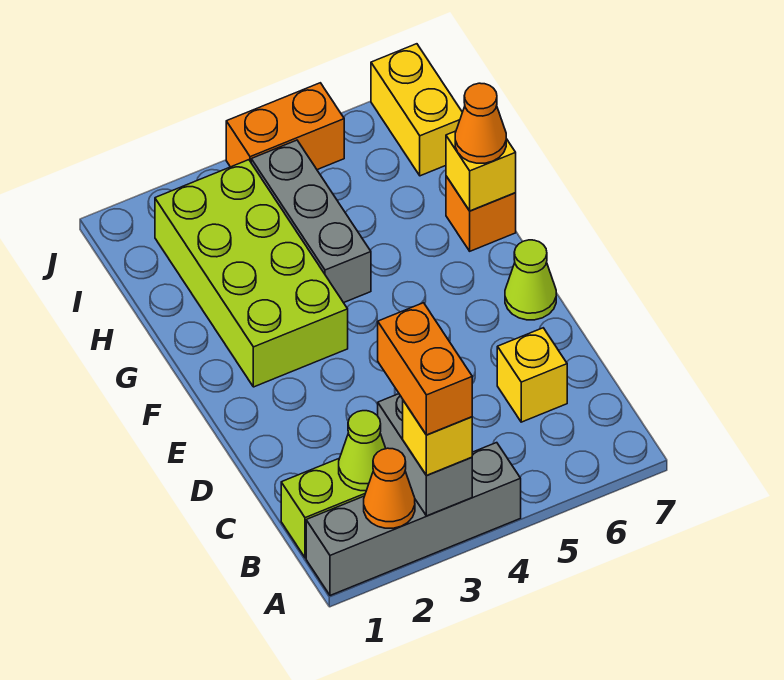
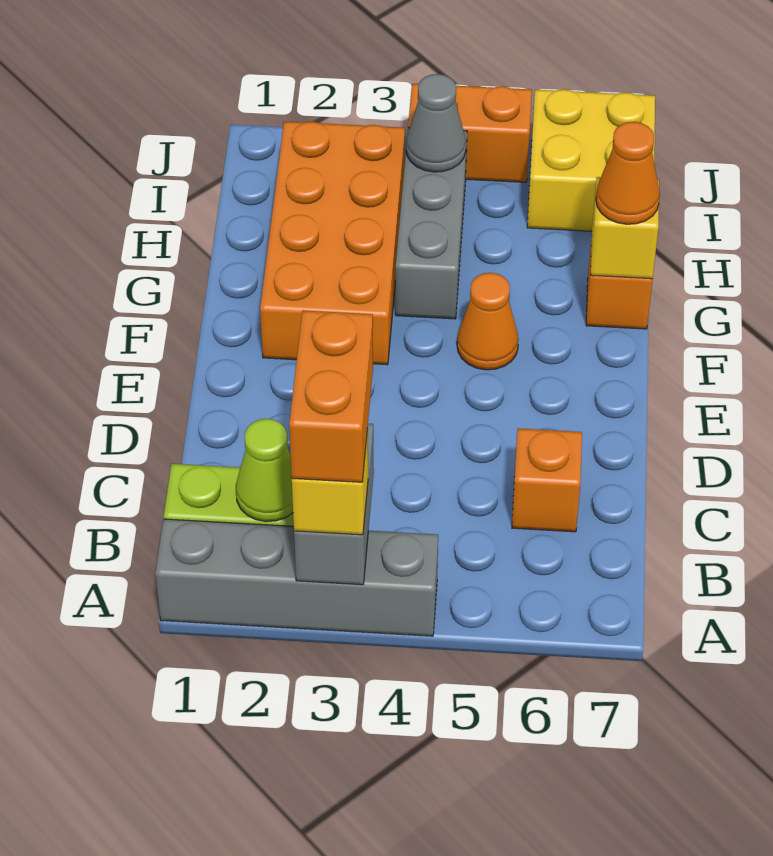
orange 1x1 cone [364,448,415,528] -> orange 1x1 cone moved to [457,273,518,370]
yellow 1x1 brick [497,328,567,422] -> orange 1x1 brick [512,428,582,532]
lime 1x1 cone [505,240,556,320] -> none
lime 2x4 brick [155,160,348,387] -> orange 2x4 brick [260,122,405,365]
none -> grey 1x1 cone [406,74,466,172]
yellow 1x2 brick [371,44,462,176] -> yellow 2x2 brick [527,89,655,231]

